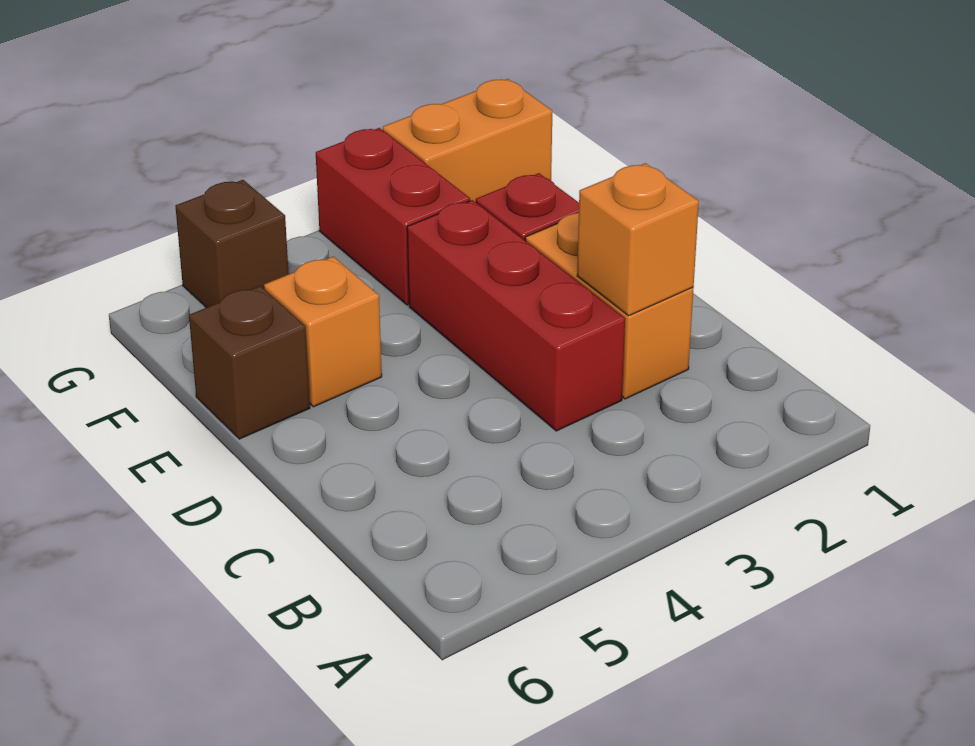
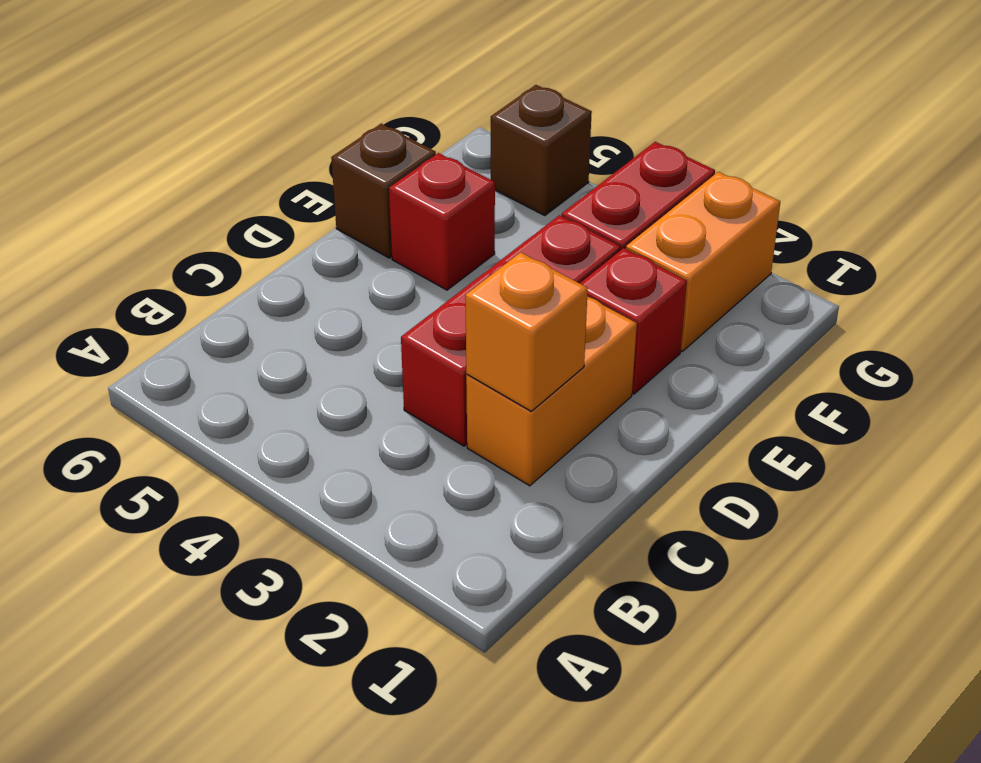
orange 1x1 brick [264,256,382,407] -> red 1x1 brick [389,153,495,290]
orange 1x2 brick [383,79,552,202] -> orange 1x2 brick turned to [626,172,780,351]

